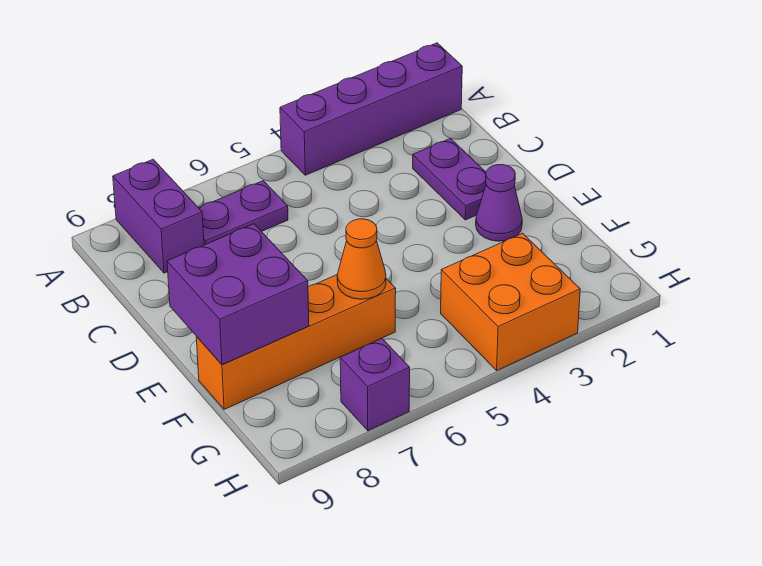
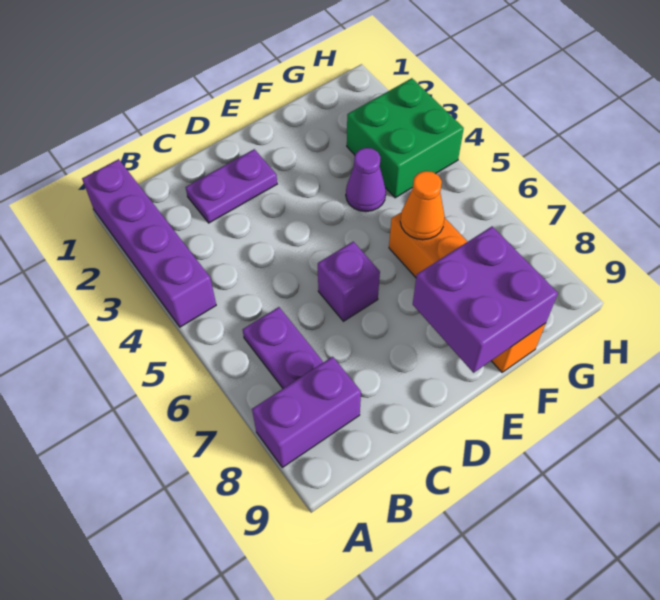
purple 1x1 cone [476,164,522,241] -> purple 1x1 cone moved to [346,148,386,212]
orange 2x2 brick [441,233,580,370] -> green 2x2 brick [347,78,464,198]
purple 1x1 brick [340,339,410,431] -> purple 1x1 brick moved to [318,242,380,321]

